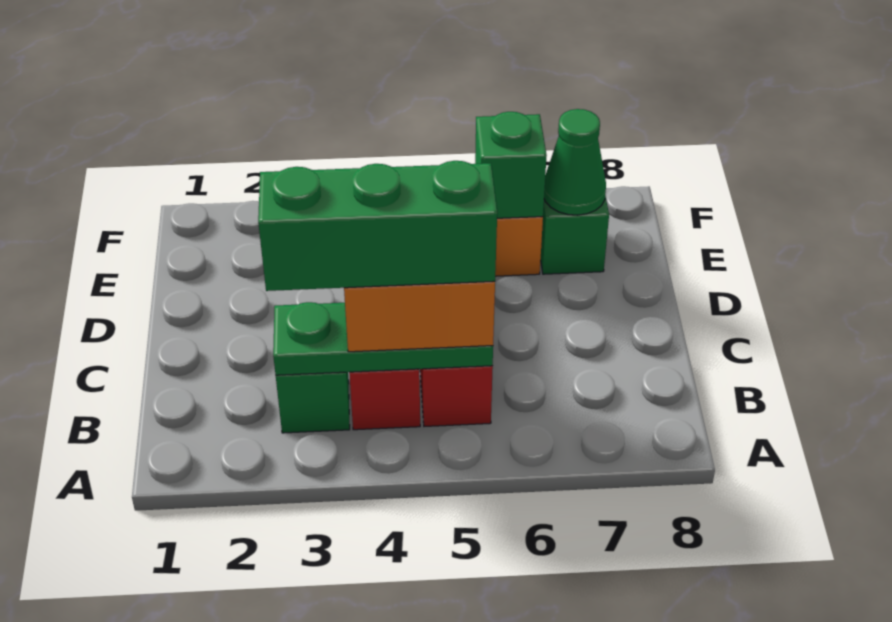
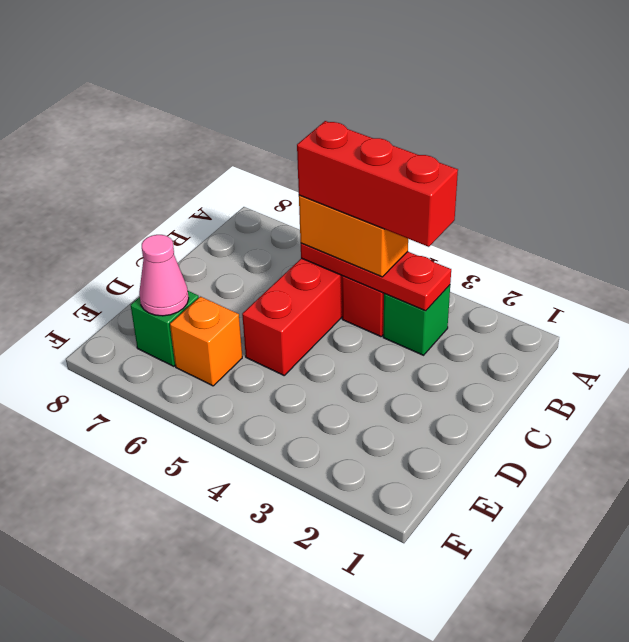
green 1x3 plate [273,302,493,375] -> red 1x3 plate [301,243,451,311]
green 1x3 brick [258,161,497,291] -> red 1x3 brick [297,121,458,247]
green 1x1 brick [475,112,547,218] -> none
green 1x1 cone [544,109,606,215] -> pink 1x1 cone [139,235,189,316]

